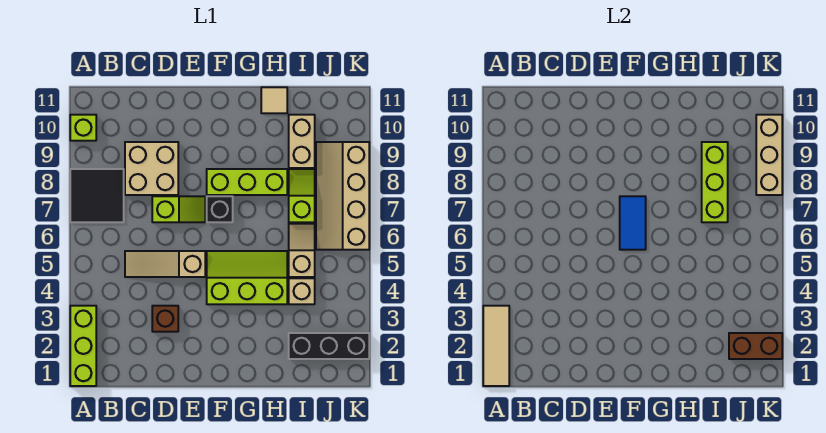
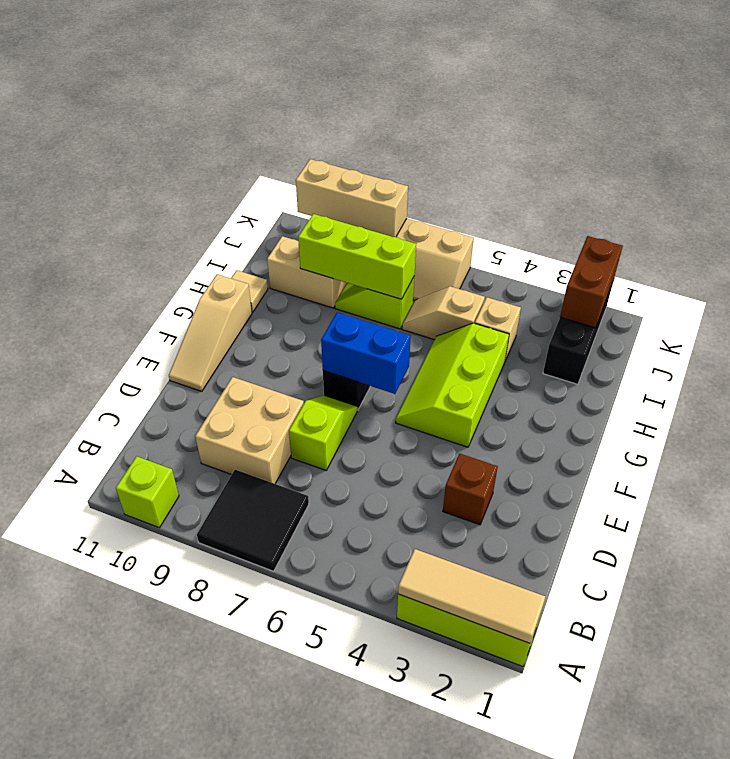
tan 1x3 slope [125,251,205,277] -> tan 1x3 slope moved to [169,274,252,391]
blue 1x2 tile [620,196,646,250] -> blue 1x2 brick [321,313,411,394]
lime 1x3 brick [207,169,287,195] -> none

